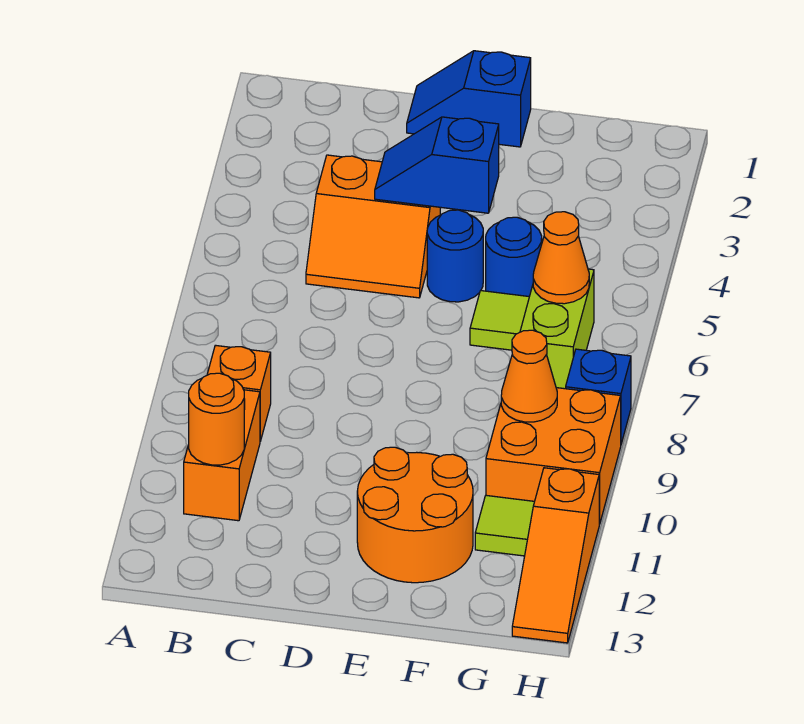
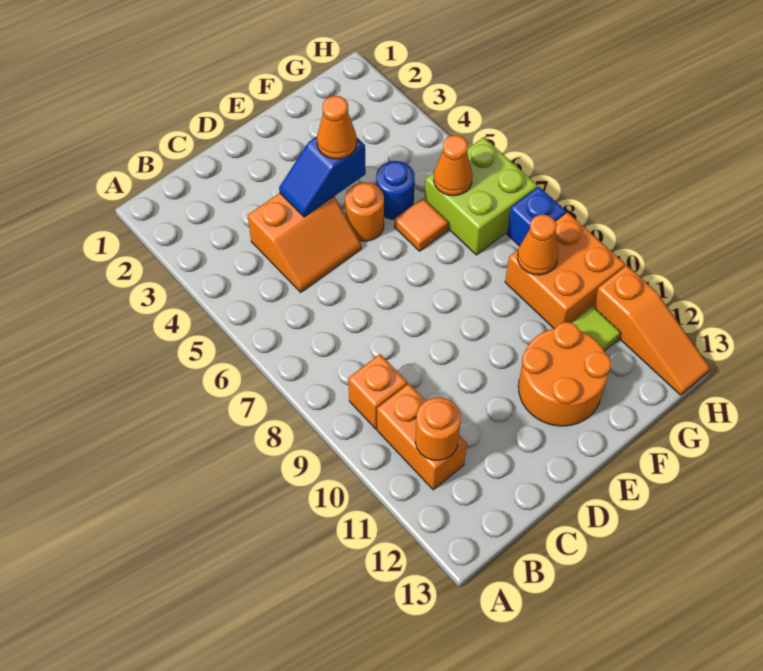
blue 1x2 slope [407,51,531,147] -> none
none -> orange 1x1 cone [317,96,357,159]
blue 1x1 round brick [427,210,483,302] -> orange 1x1 round brick [345,182,384,241]
lime 1x1 tile [470,291,529,350] -> orange 1x1 tile [394,198,449,251]
lime 1x2 brick [520,269,594,389] -> lime 2x2 brick [425,137,538,255]

